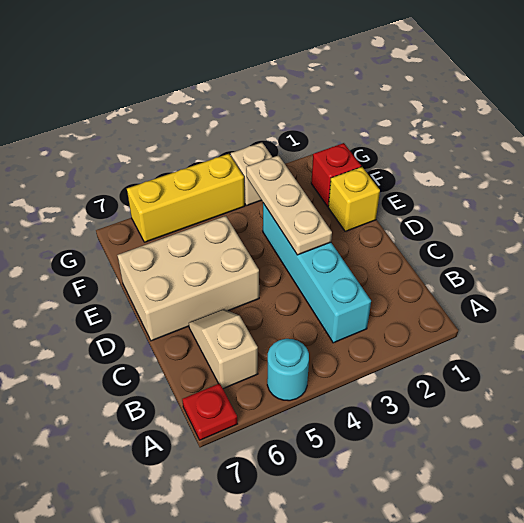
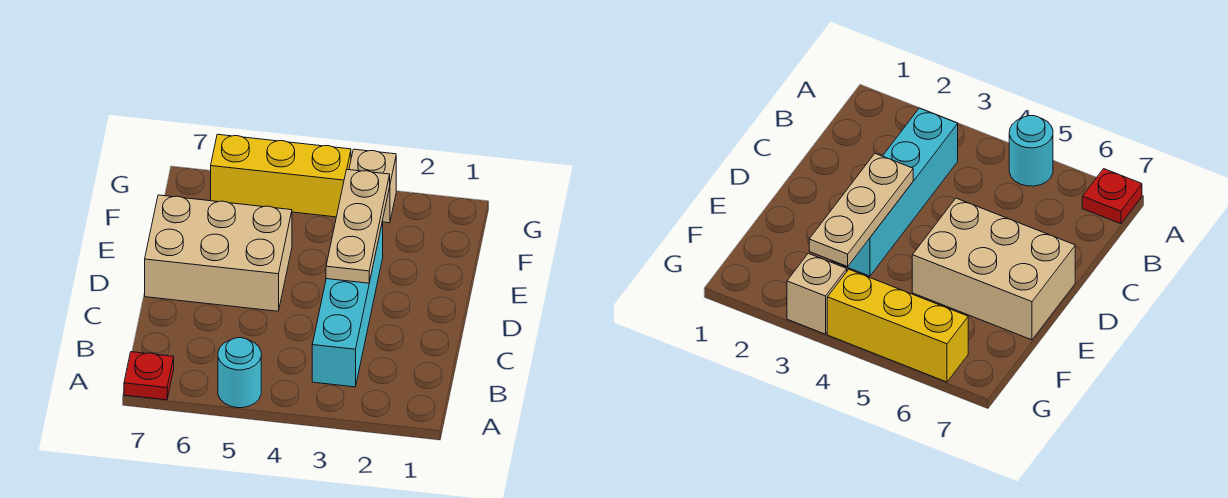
tan 1x2 slope [189,309,258,389] -> none
yellow 1x1 brick [328,167,380,232] -> none
red 1x1 brick [311,143,361,206] -> none

